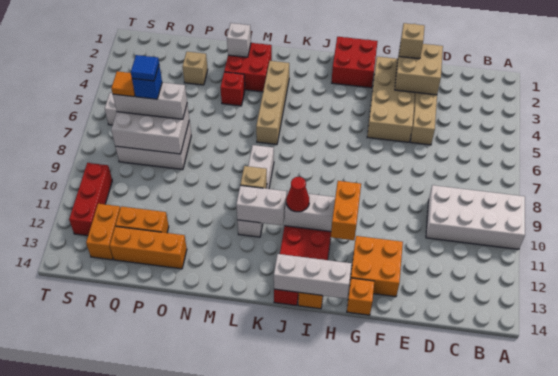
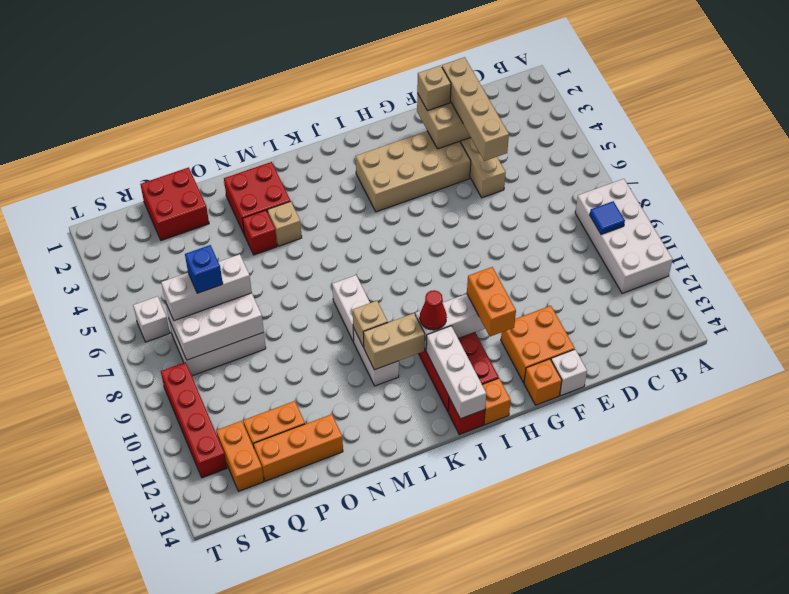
white 2x4 brick [426,185,525,249] -> white 2x4 brick turned to [575,179,673,293]
tan 2x4 brick [367,57,415,142] -> tan 2x4 brick turned to [356,131,471,212]
red 2x2 brick [332,37,378,88] -> red 2x2 brick moved to [140,167,209,240]
white 1x3 brick [274,254,352,299] -> white 1x3 brick turned to [426,326,486,419]
white 1x2 brick [236,185,287,225] -> tan 1x2 brick [363,313,425,370]
tan 1x4 brick [256,61,289,144] -> tan 1x4 brick moved to [442,57,509,161]
white 1x1 brick [227,23,251,57] -> white 1x1 brick moved to [551,350,587,395]
tan 1x1 brick [183,52,208,85] -> tan 1x1 brick moved to [267,202,302,246]
blue 1x1 tile [131,55,159,81] -> blue 1x1 tile moved to [590,201,625,234]
orange 1x1 tile [111,71,135,97] -> none
red 1x3 brick [69,163,112,236] -> red 1x4 brick [161,362,227,478]

